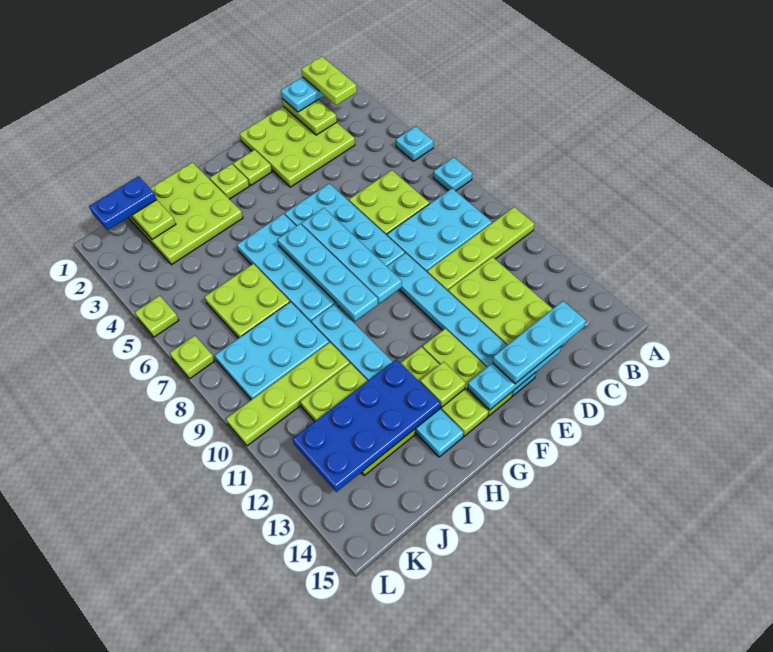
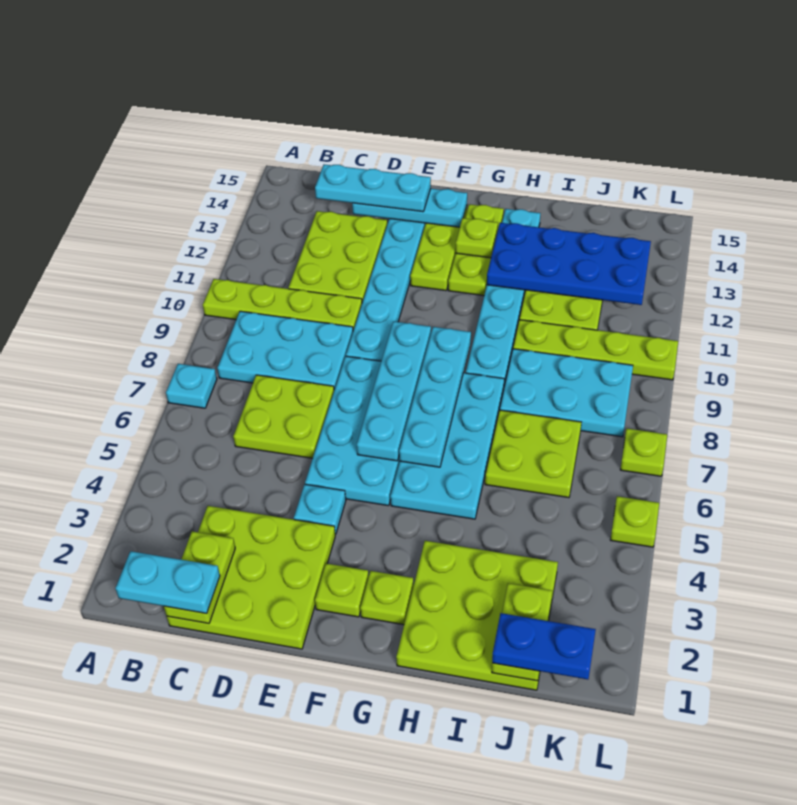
cyan 1x1 plate [396,126,433,161] -> cyan 1x1 plate moved to [294,484,346,534]
lime 1x2 plate [301,56,357,105] -> none

